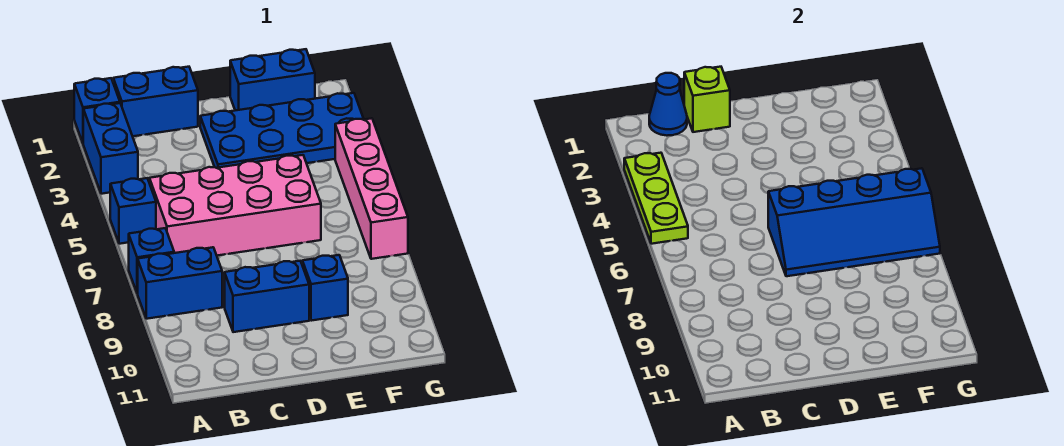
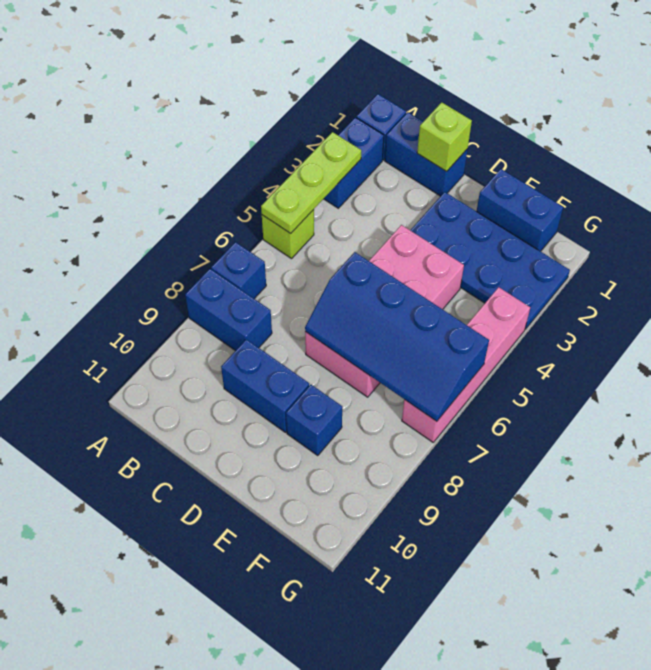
blue 1x1 brick [110,178,156,244] -> lime 1x1 brick [262,210,314,259]
blue 1x1 cone [649,73,687,136] -> none
pink 2x4 brick [149,155,321,256] -> pink 2x4 brick turned to [305,225,464,397]

